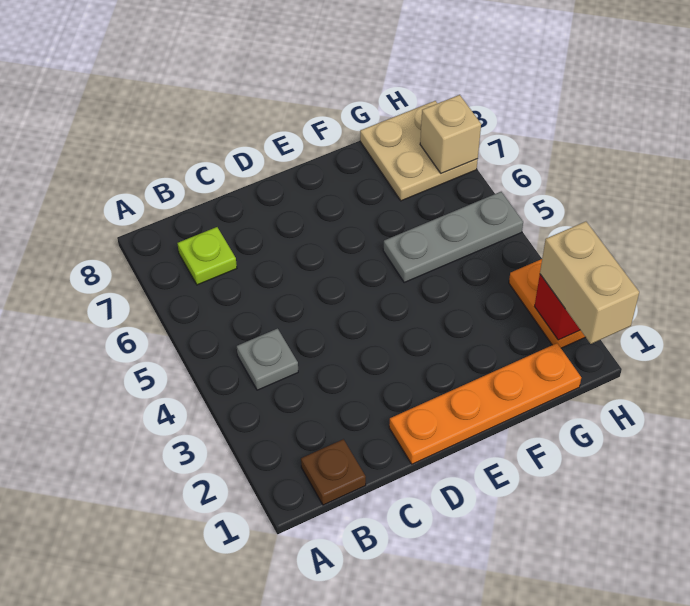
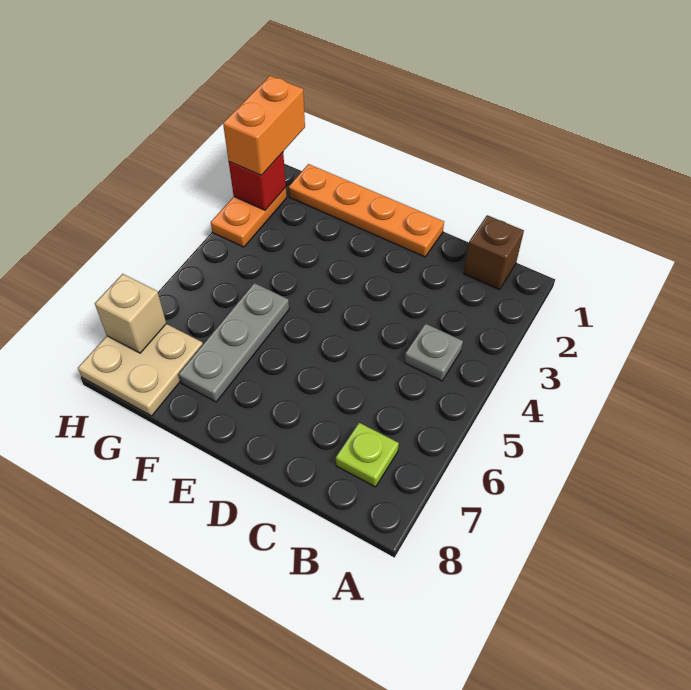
brown 1x1 plate [301,439,366,505] -> brown 1x1 brick [464,215,524,290]
grey 1x3 plate [383,192,523,282] -> grey 1x3 plate turned to [179,283,289,402]
tan 1x2 brick [540,222,639,344] -> orange 1x2 brick [223,76,305,175]

